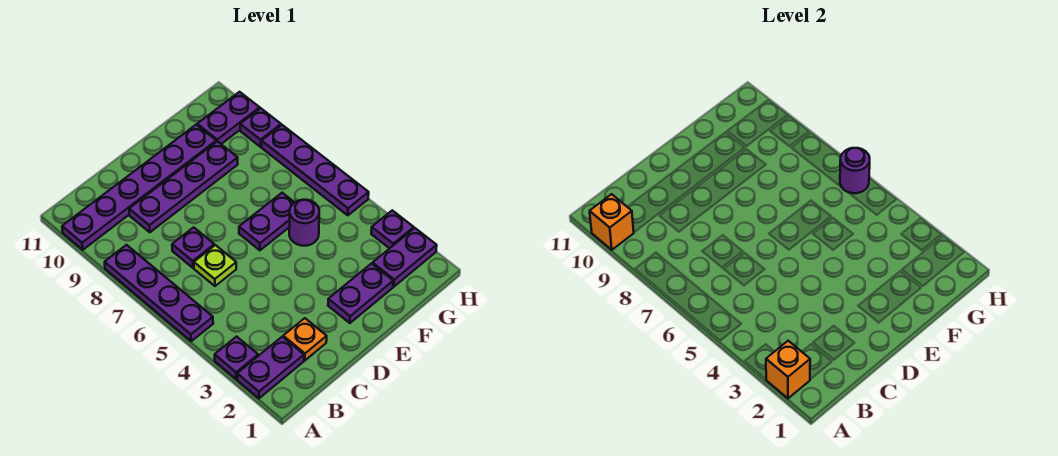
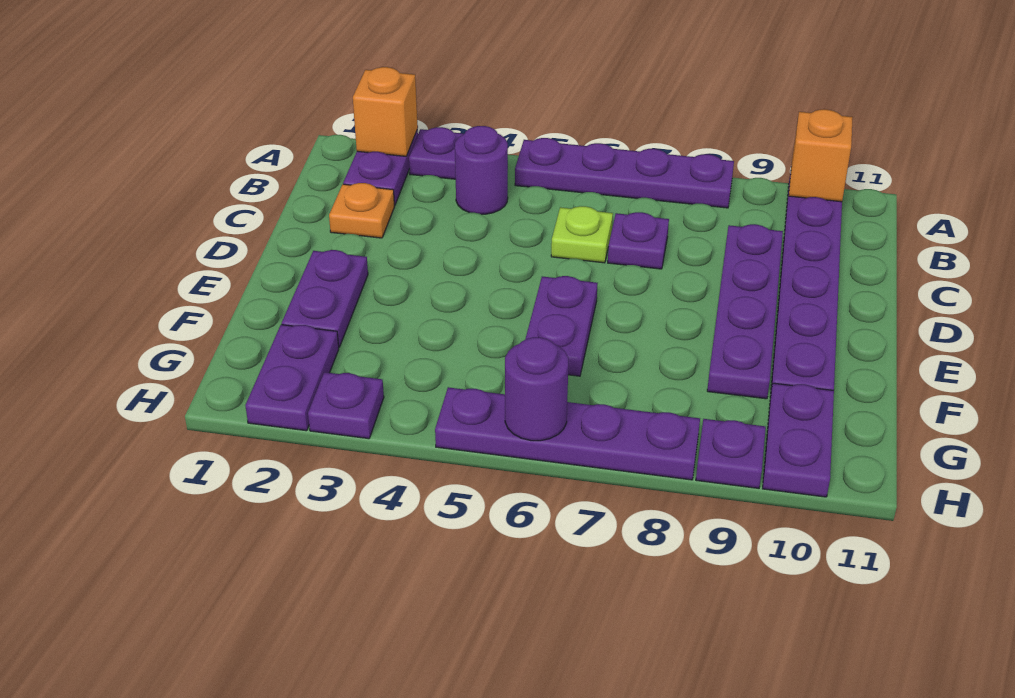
purple 1x1 round brick [289,200,319,246] -> purple 1x1 round brick moved to [455,126,508,214]

